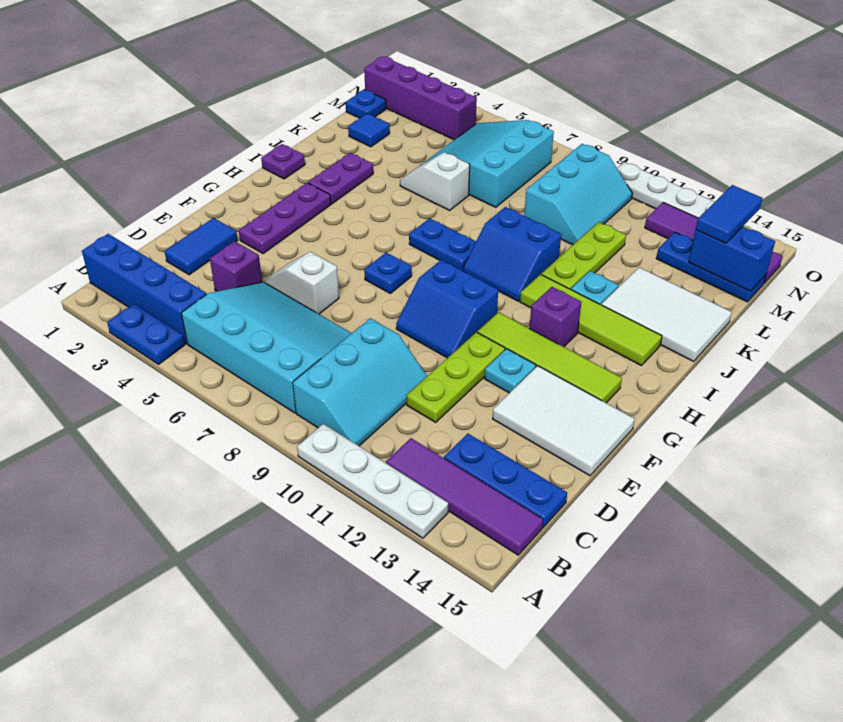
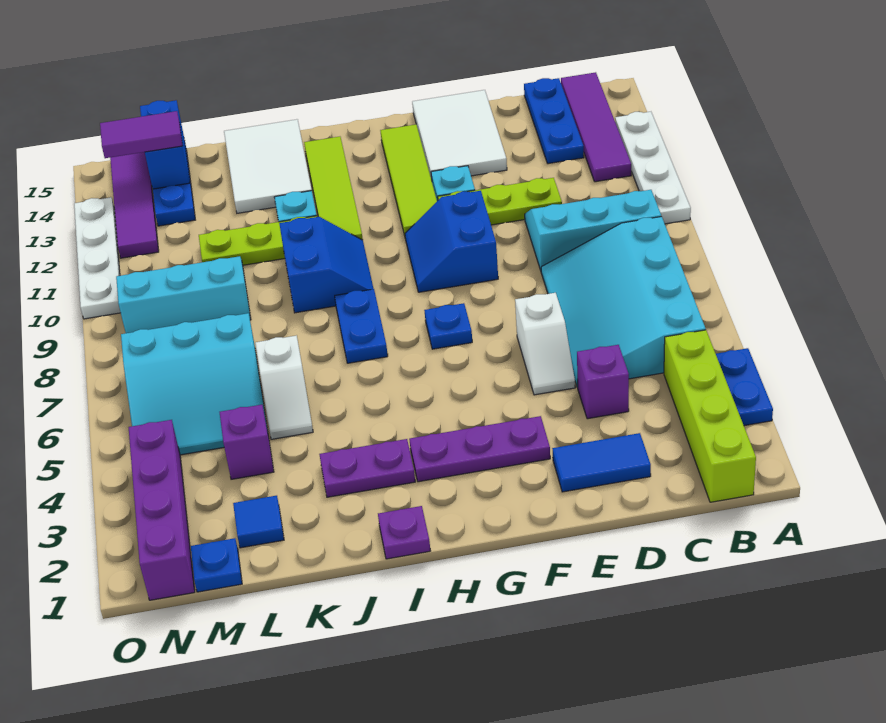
blue 1x4 brick [82,234,206,344] -> lime 1x4 brick [664,330,756,502]
blue 2x2 slope [396,260,498,358] -> blue 2x2 slope turned to [405,191,498,292]
purple 1x1 brick [529,287,581,347] -> purple 1x1 brick moved to [220,405,274,479]
blue 1x2 tile [696,185,762,243] -> purple 1x2 tile [100,111,182,158]

